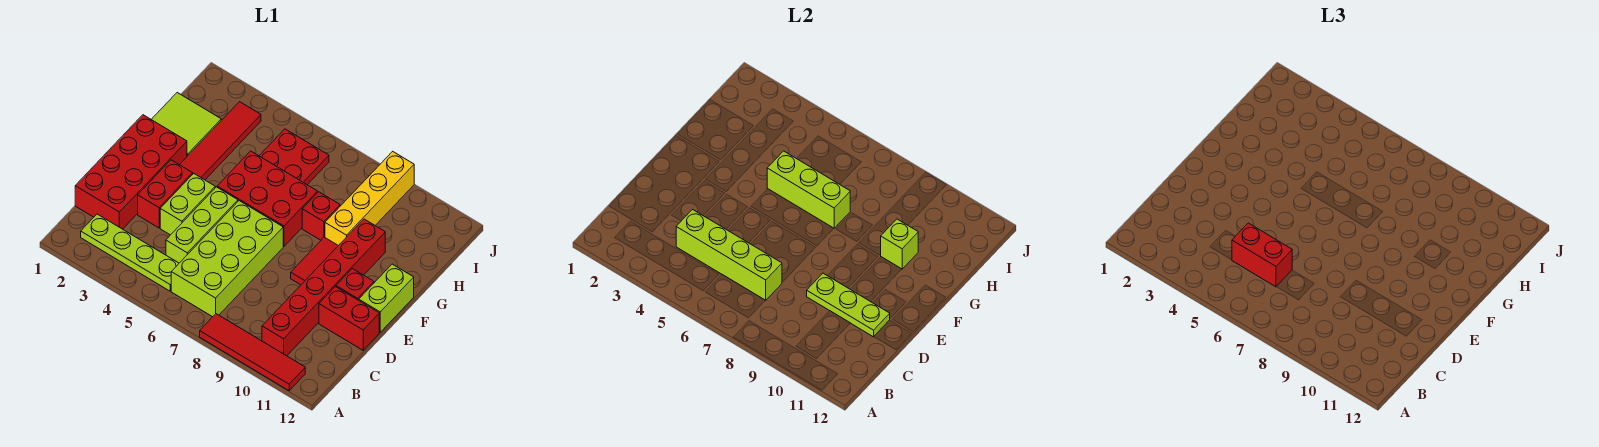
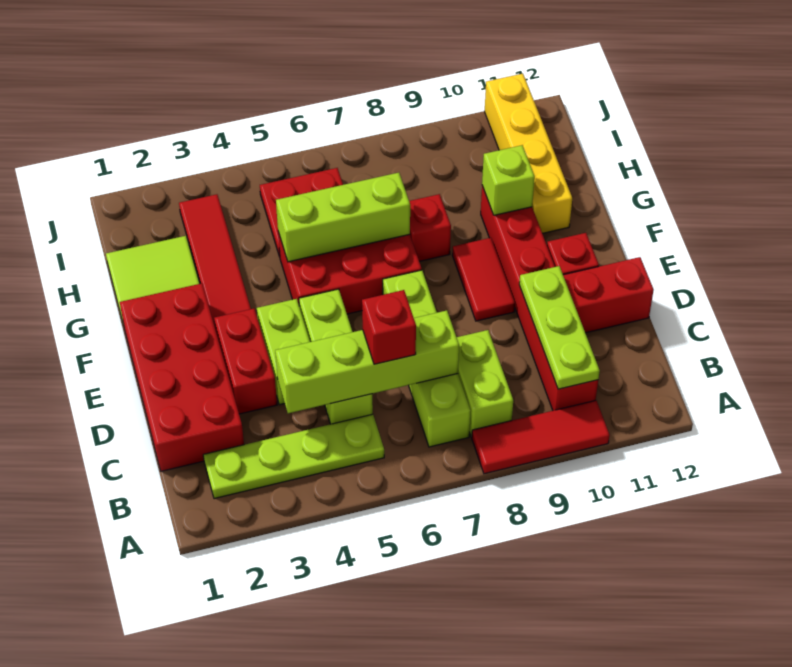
red 1x4 tile [200,314,305,391] -> red 1x3 tile [472,400,610,474]
lime 2x4 brick [171,201,283,317] -> lime 1x4 brick [383,270,471,447]
red 1x2 brick [1232,223,1292,287] -> red 1x1 brick [362,290,416,364]
lime 1x3 plate [807,273,890,337] -> lime 1x3 plate turned to [519,266,600,389]
lime 1x2 brick [359,264,414,332] -> lime 1x2 brick moved to [457,330,513,437]
yellow 1x4 brick [325,151,414,246] -> yellow 1x4 brick moved to [485,74,572,233]

